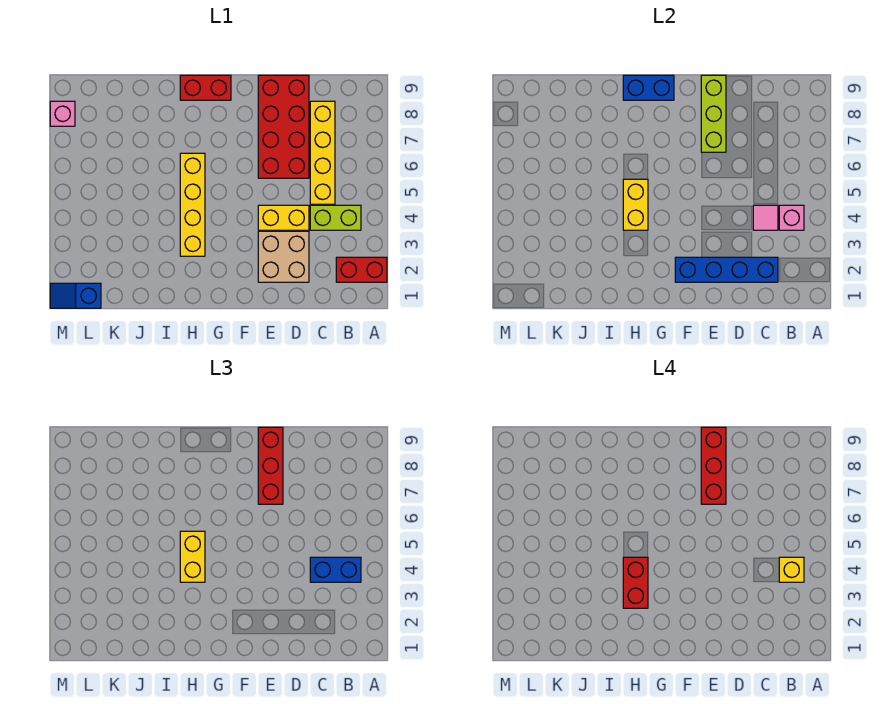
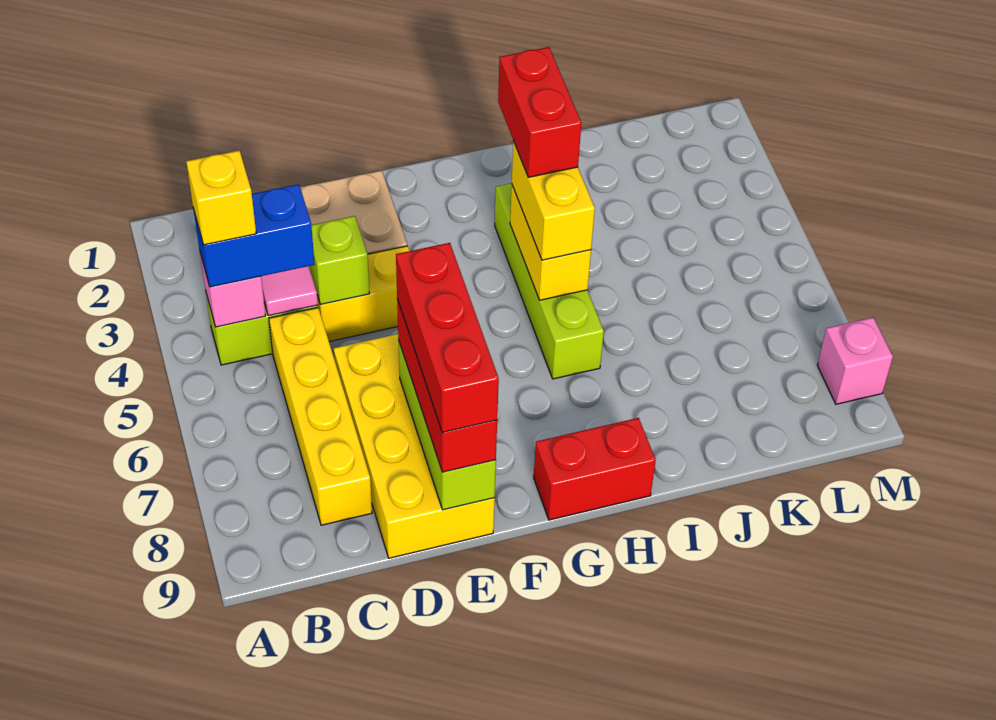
red 1x2 brick [336,257,387,282] -> none
blue 1x4 brick [675,257,778,282] -> none
none -> lime 1x1 brick [309,216,370,304]
red 2x4 brick [258,75,309,178] -> yellow 2x4 brick [334,334,495,558]
blue 1x2 brick [623,75,674,100] -> none
yellow 1x4 brick [180,153,205,256] -> lime 1x4 brick [495,183,604,379]
blue 1x2 slope [50,283,101,308] -> none

